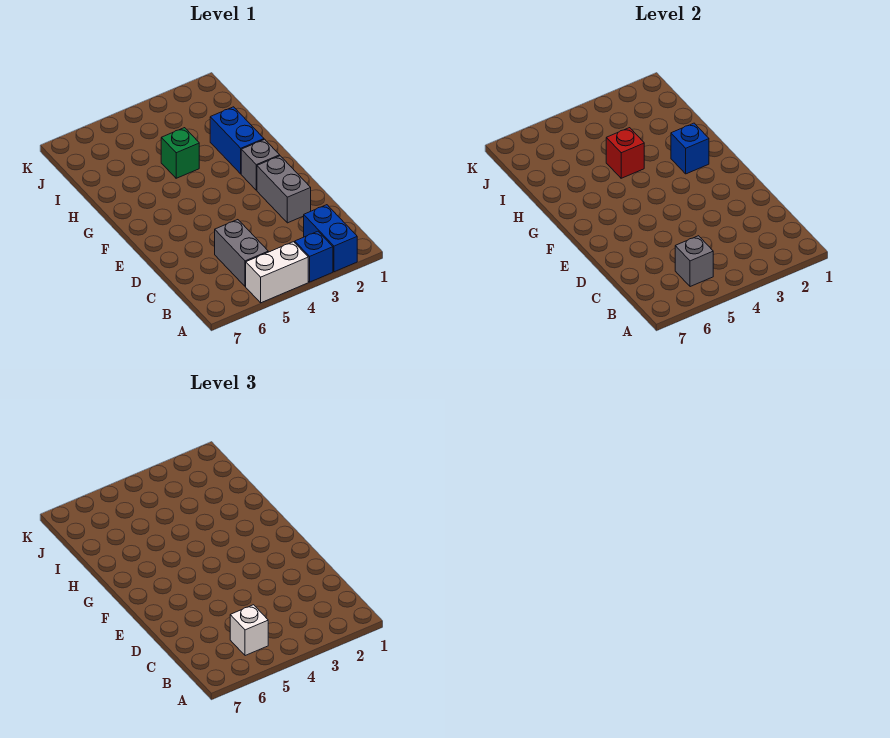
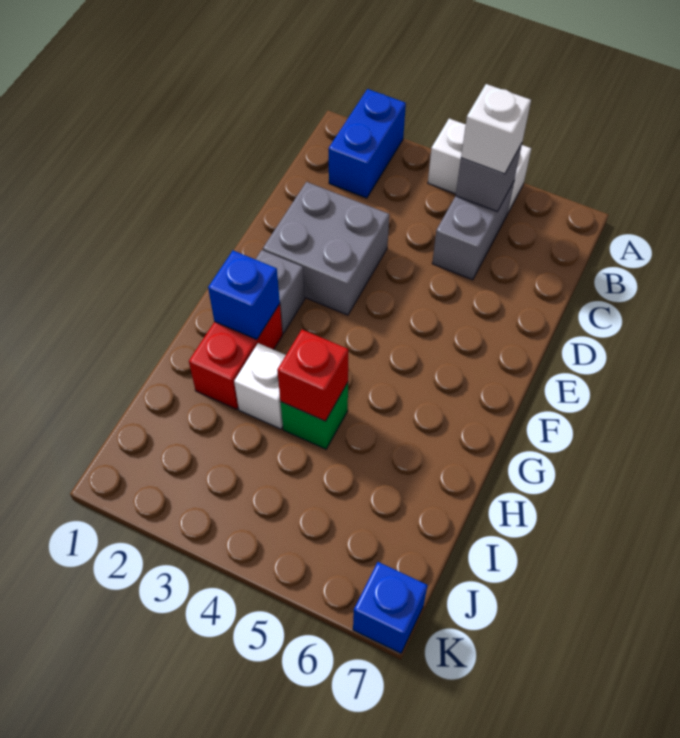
blue 1x1 brick [295,231,333,282] -> blue 1x1 brick moved to [353,562,428,653]
grey 1x2 brick [257,156,311,223] -> grey 2x2 brick [263,182,389,315]
blue 1x2 brick [210,107,264,174] -> red 1x2 brick [189,304,282,409]
none -> white 1x1 brick [234,343,286,429]

